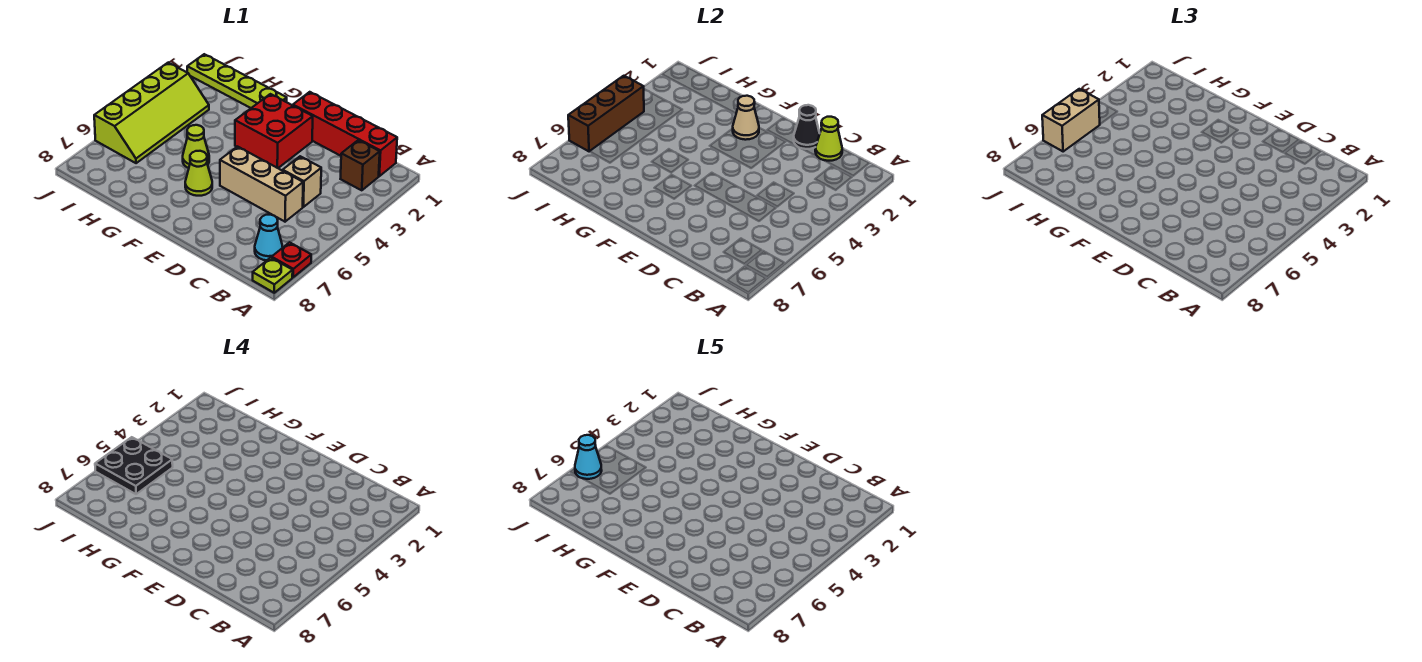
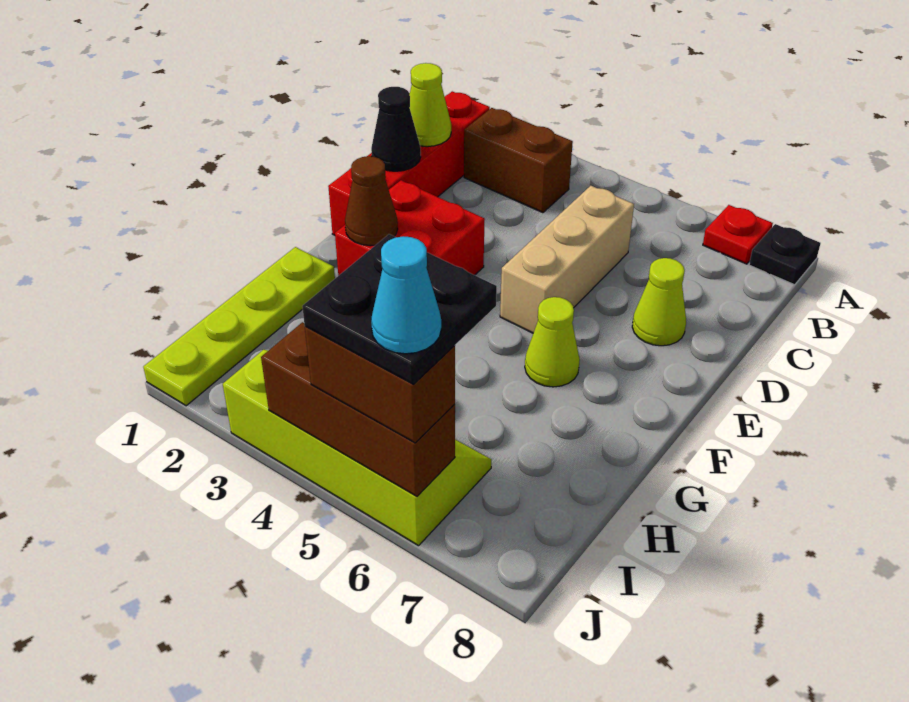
lime 1x1 plate [253,258,293,293] -> black 1x1 plate [749,224,821,285]
brown 1x1 brick [341,140,380,190] -> brown 1x2 brick [464,108,573,213]
cyan 1x1 cone [255,215,283,260] -> none
tan 1x1 brick [283,156,321,207] -> none
tan 1x1 cone [733,96,759,140] -> brown 1x1 cone [345,156,398,246]
lime 1x1 cone [183,125,209,168] -> lime 1x1 cone moved to [632,258,686,346]
tan 1x2 brick [1042,89,1100,152] -> brown 1x2 brick [305,326,455,443]

